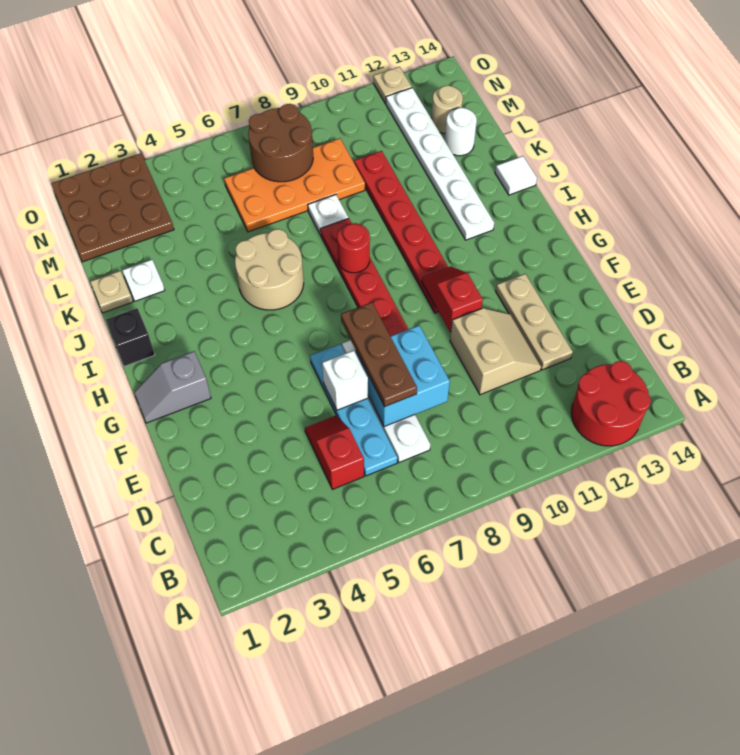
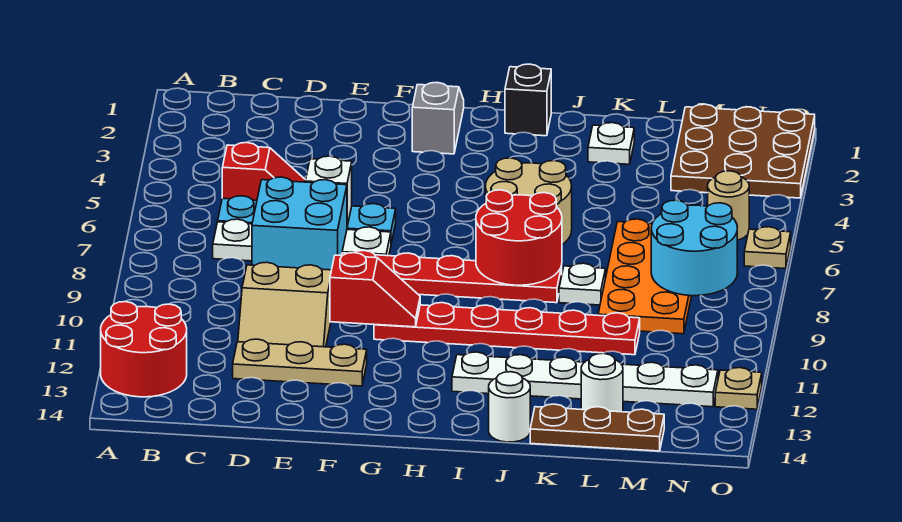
brown 1x3 plate [341,302,417,406] -> brown 1x3 plate moved to [530,404,664,451]
red 1x1 round brick [337,223,370,273] -> red 2x2 round brick [476,190,562,285]
white 1x1 tile [495,156,537,195] -> white 1x1 round brick [489,372,530,442]
tan 1x1 plate [90,271,133,313] -> tan 1x1 plate moved to [744,227,791,269]
brown 2x2 round brick [248,104,313,182] -> cyan 2x2 round brick [651,200,737,296]
tan 1x1 round brick [431,85,463,133] -> tan 1x1 round brick moved to [708,171,749,240]

